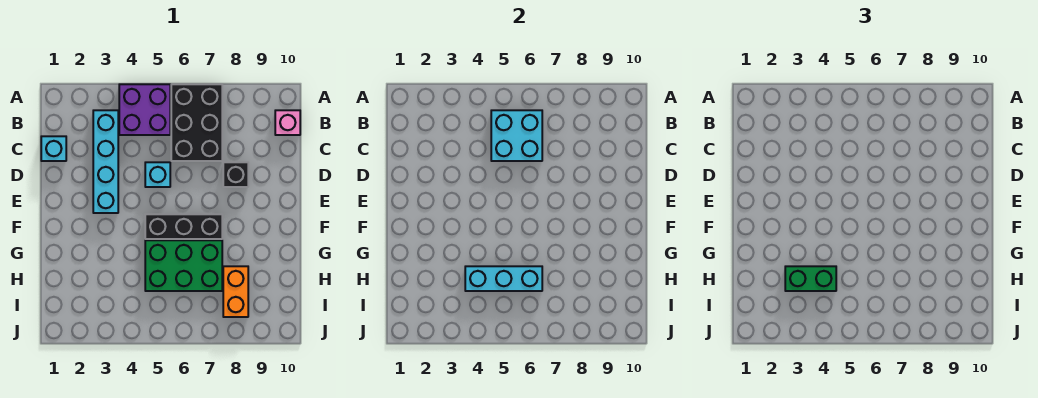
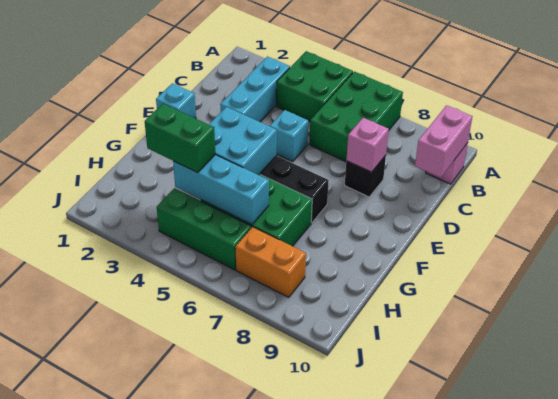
purple 2x2 brick [119,84,170,135] -> green 2x2 brick [276,51,353,121]
black 2x3 brick [171,84,222,161] -> green 2x3 brick [309,72,403,161]
cyan 1x4 brick [93,110,118,213] -> cyan 1x3 brick [220,57,290,122]
cyan 2x2 brick [491,110,542,161] -> cyan 2x2 brick moved to [209,107,277,175]
none -> pink 1x2 brick [415,105,472,178]
cyan 1x1 brick [41,136,66,161] -> cyan 1x1 brick moved to [156,83,196,118]
none -> pink 1x1 brick [346,118,389,172]
orange 1x2 brick [223,266,248,317] -> orange 1x2 brick turned to [235,227,306,297]
none -> green 1x3 brick [157,188,251,270]

